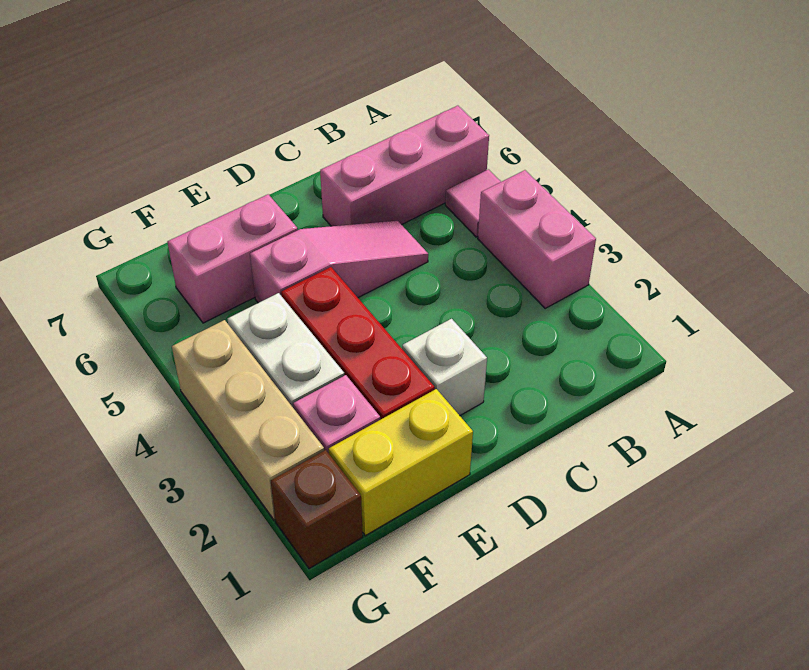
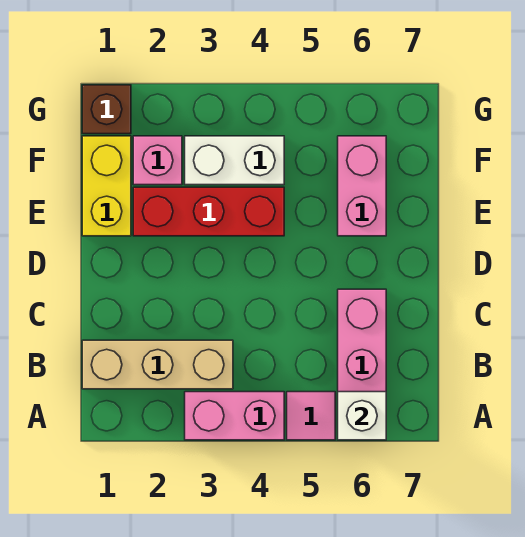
pink 1x3 slope [250,221,428,303] -> none
white 1x1 brick [402,319,487,416] -> white 1x1 brick moved to [338,392,386,440]
tan 1x3 brick [172,320,324,520] -> tan 1x3 brick moved to [82,340,233,389]

